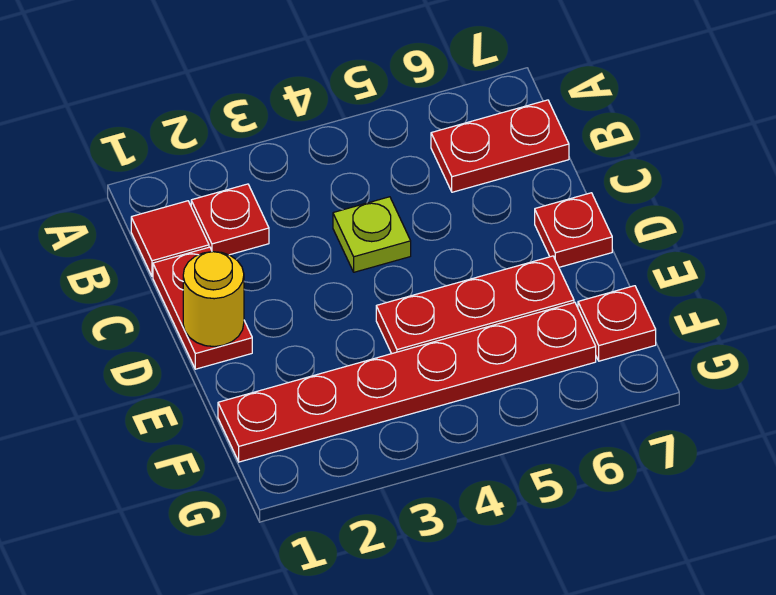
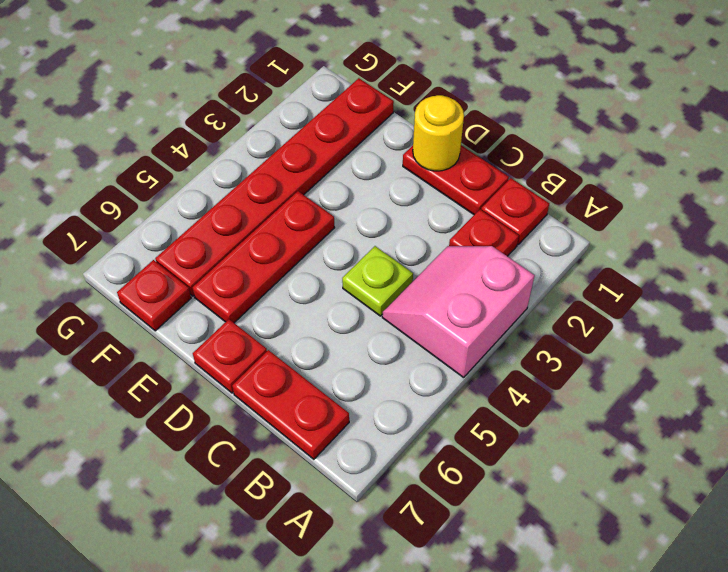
none -> pink 2x2 slope [382,246,535,378]
red 1x1 tile [131,201,209,276] -> red 1x1 plate [481,178,549,244]
red 1x2 plate [431,100,569,192] -> red 1x2 plate turned to [232,350,349,459]

